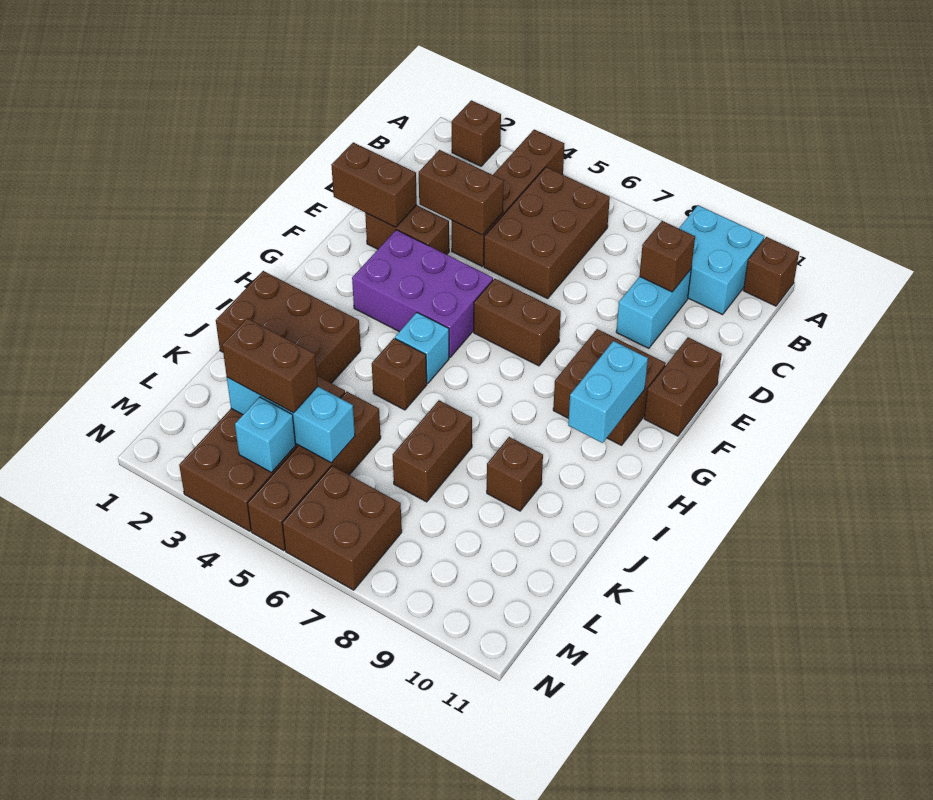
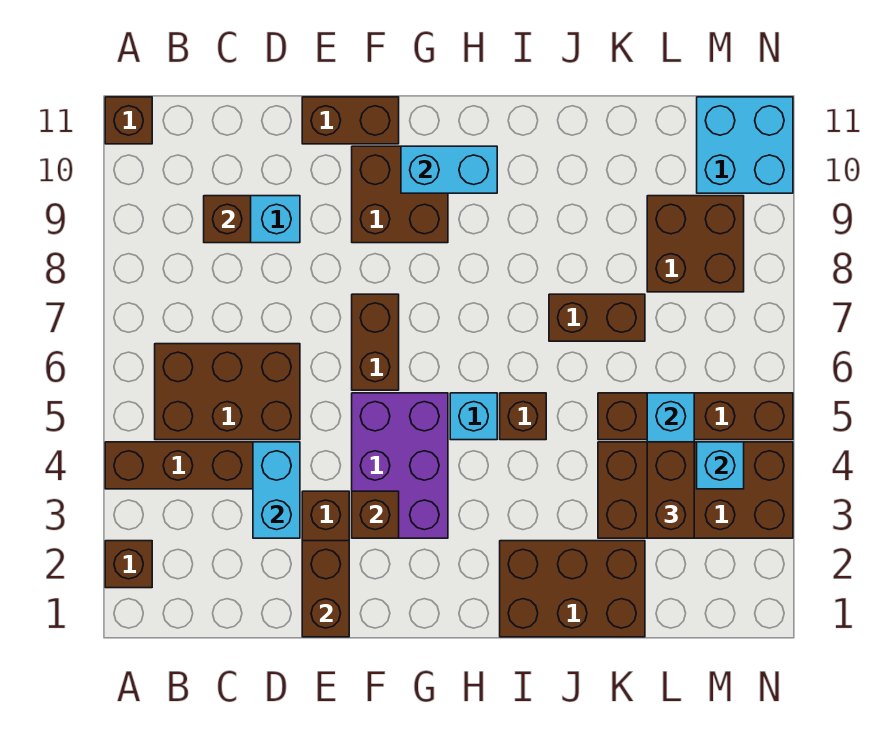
cyan 2x2 brick [679,205,764,315] -> cyan 2x2 brick moved to [697,97,793,193]
brown 1x2 brick [419,150,504,235] -> cyan 1x2 brick [253,442,300,538]
brown 2x3 brick [216,271,361,383] -> brown 2x3 brick turned to [500,541,645,637]
brown 1x1 brick [487,437,543,511] -> brown 1x1 brick moved to [352,491,399,538]
brown 2x2 brick [282,466,402,590] -> brown 2x2 brick moved to [647,196,744,292]

